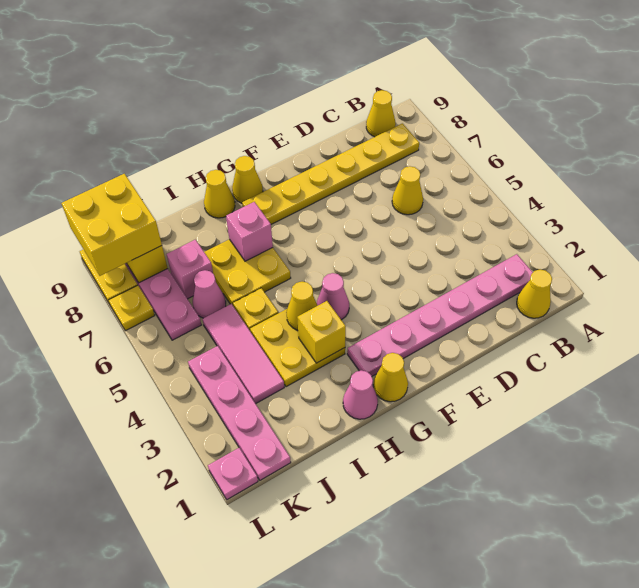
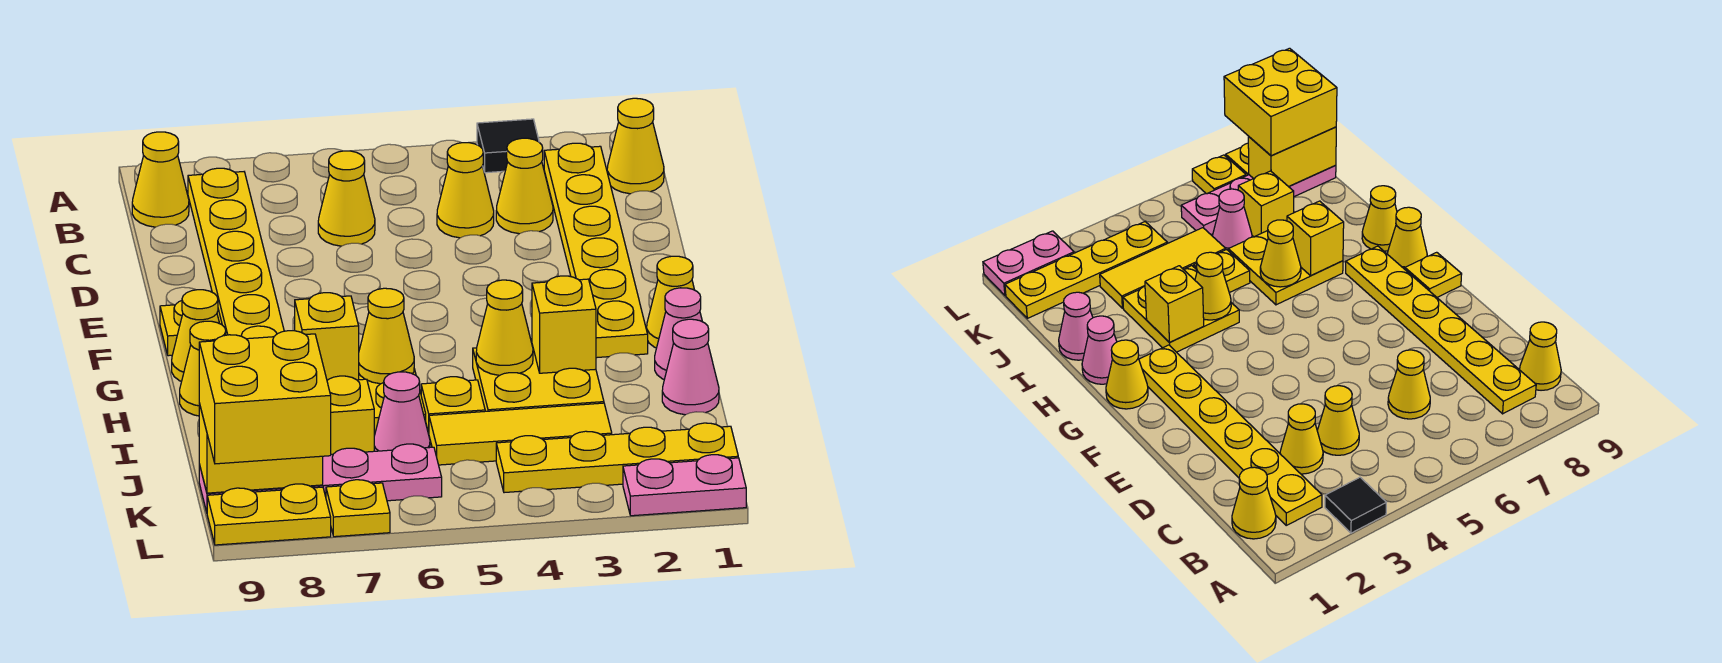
none -> black 1x1 tile [477,119,539,173]
pink 1x6 plate [347,254,533,376] -> yellow 1x6 plate [544,143,648,358]
none -> yellow 1x1 cone [496,138,553,234]
none -> yellow 1x1 cone [437,143,494,238]
none -> yellow 1x1 plate [160,301,222,356]
pink 1x1 cone [317,273,349,320] -> pink 1x1 cone moved to [662,319,719,415]
none -> yellow 1x1 cone [359,288,414,384]
pink 1x1 brick [226,202,273,261] -> yellow 1x1 brick [295,293,359,380]
pink 1x3 tile [203,304,284,404] -> yellow 1x3 tile [429,403,612,465]
pink 1x1 brick [167,240,213,299] -> yellow 1x1 brick [327,376,374,454]
pink 1x4 plate [188,346,291,480] -> yellow 1x4 plate [496,423,738,493]
pink 1x1 plate [208,448,258,500] -> pink 1x2 plate [623,455,746,516]

